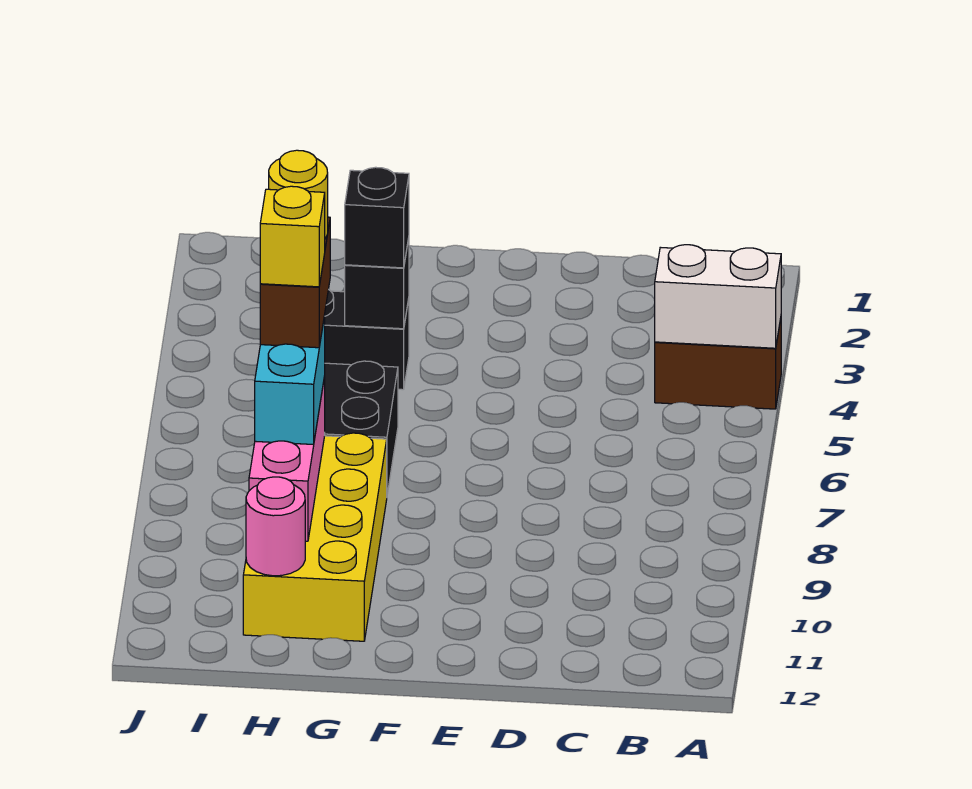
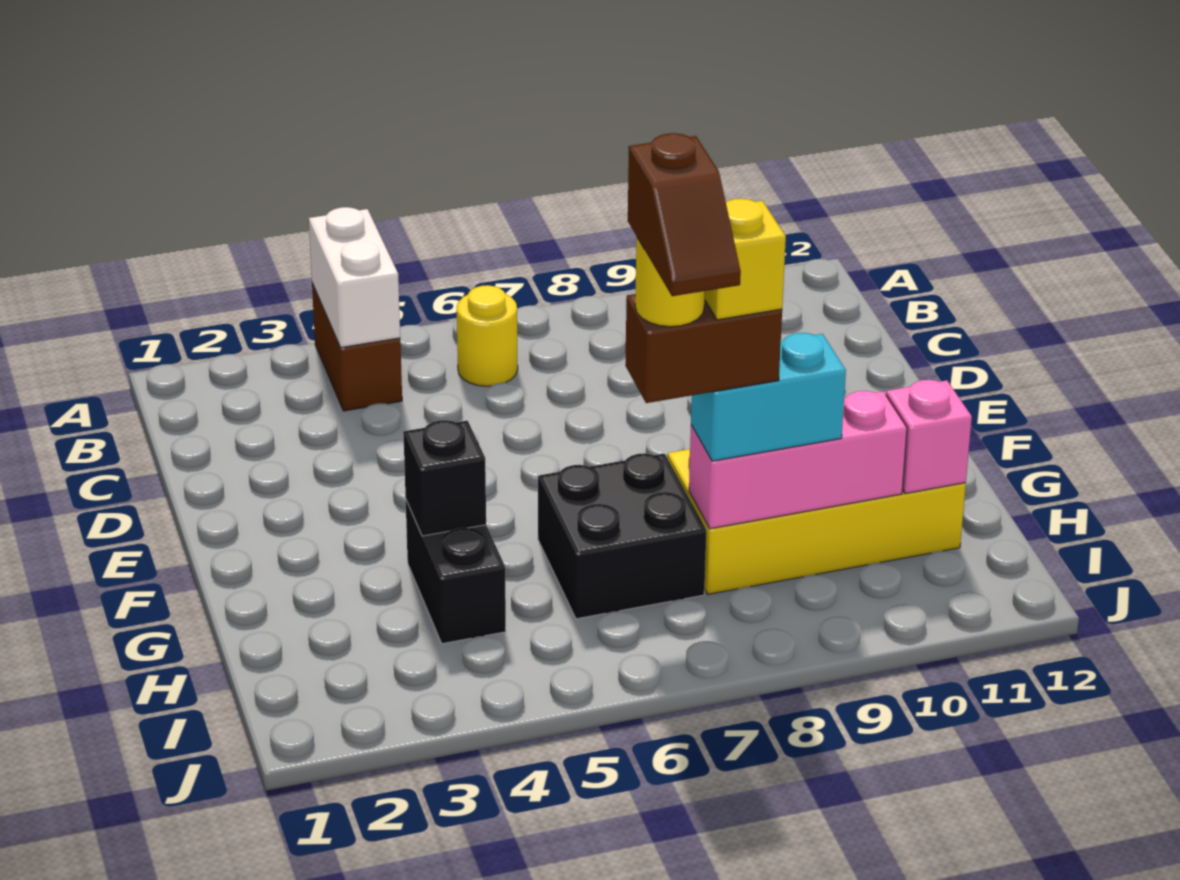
none -> yellow 1x1 round brick [457,285,518,386]
black 1x1 brick [345,167,409,268] -> none
none -> brown 1x2 slope [628,133,741,296]
pink 1x1 round brick [246,477,305,576] -> pink 1x1 brick [886,380,972,494]

